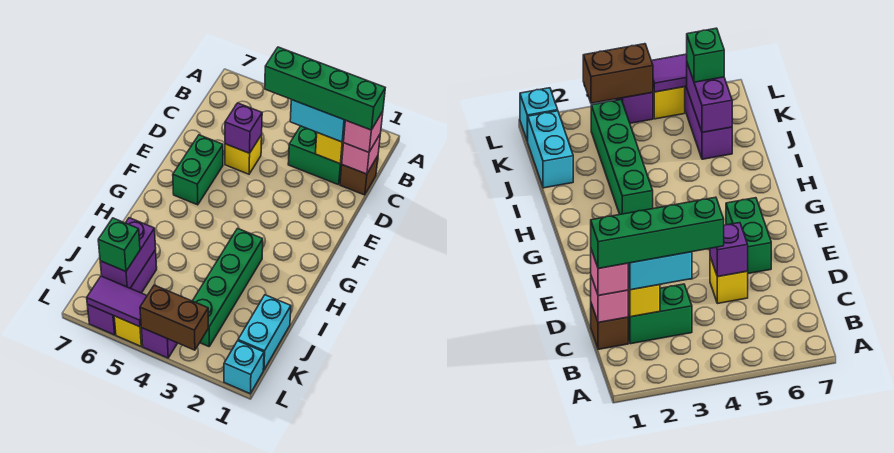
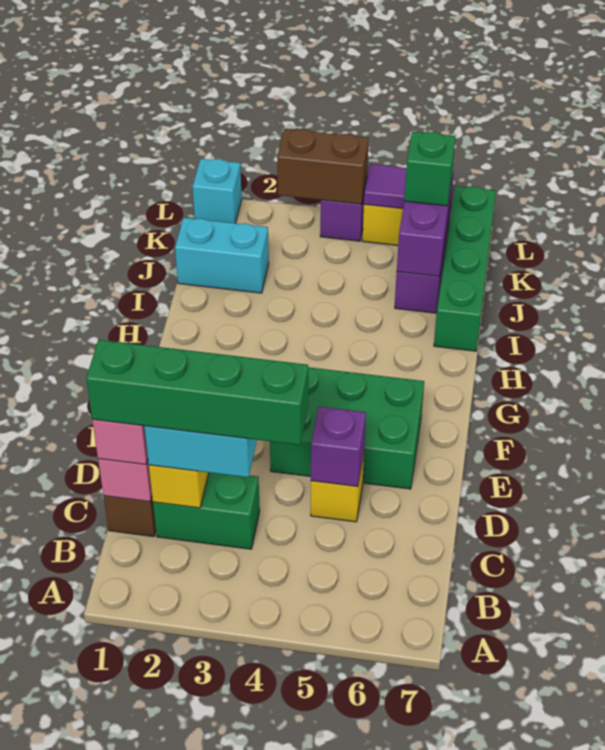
green 1x2 brick [173,135,223,205] -> green 2x3 brick [270,367,424,489]
green 1x4 brick [193,228,263,347] -> green 1x4 brick moved to [434,186,496,351]
cyan 1x2 brick [238,295,291,370] -> cyan 1x2 brick turned to [175,218,269,293]

